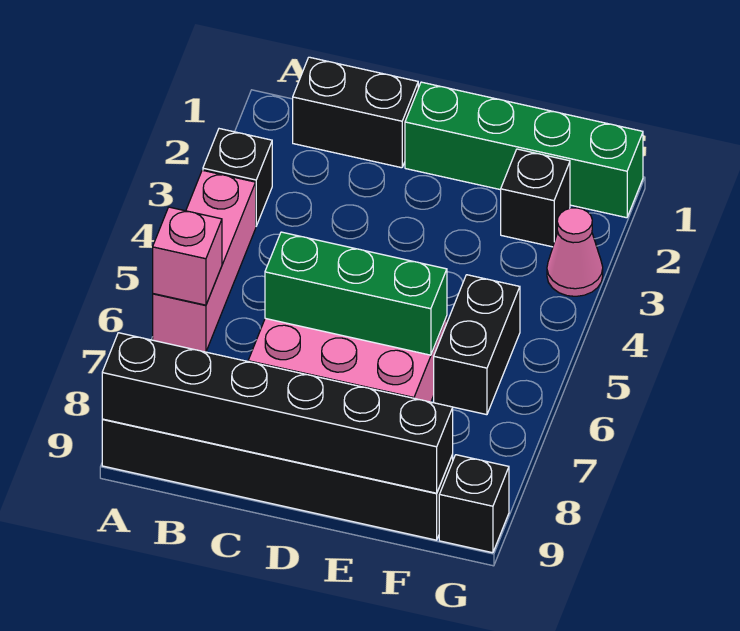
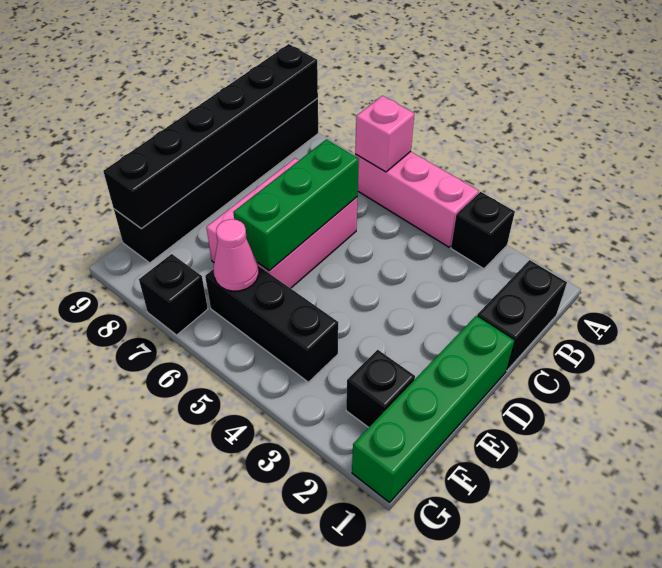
black 1x2 brick [434,275,520,415] -> black 1x3 brick [205,266,338,382]
pink 1x1 cone [547,208,603,296] -> pink 1x1 cone moved to [214,219,258,291]
black 1x1 brick [439,455,509,553] -> black 1x1 brick moved to [139,254,208,335]

